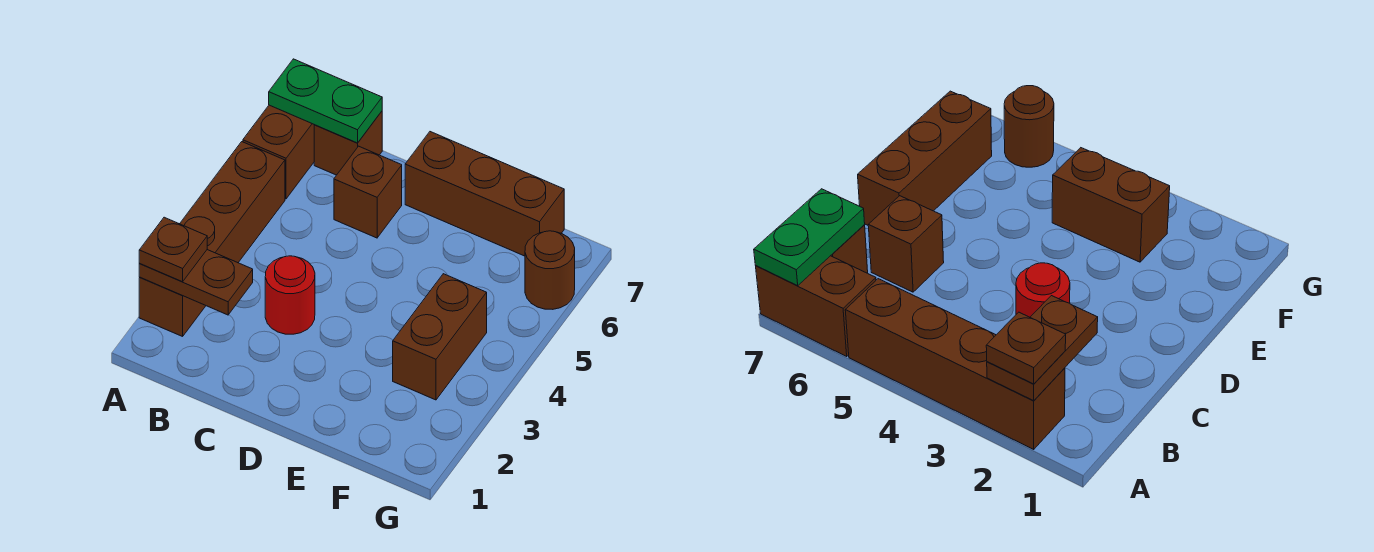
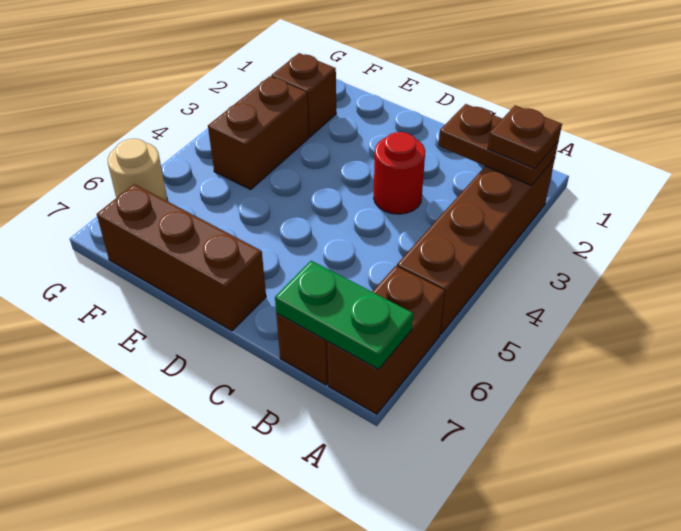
brown 1x1 brick [334,146,402,238] -> brown 1x1 brick moved to [271,53,336,137]
brown 1x1 round brick [525,231,575,309] -> tan 1x1 round brick [108,139,167,201]

